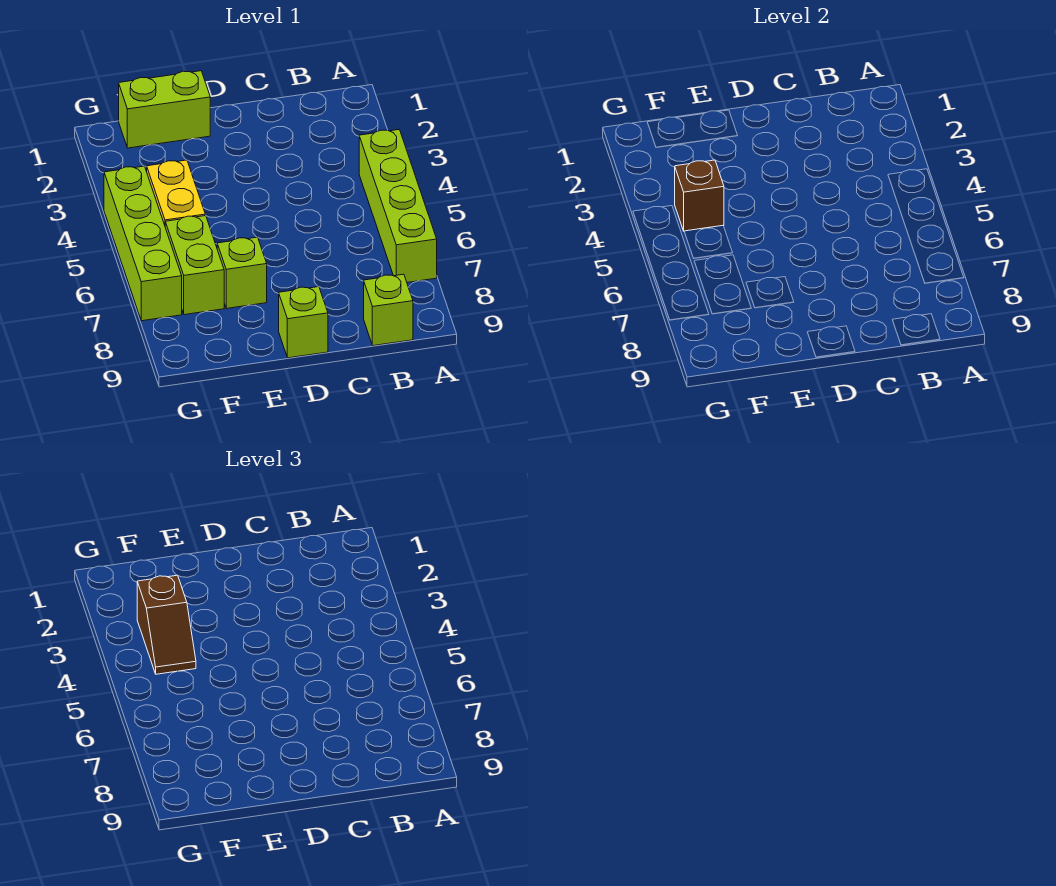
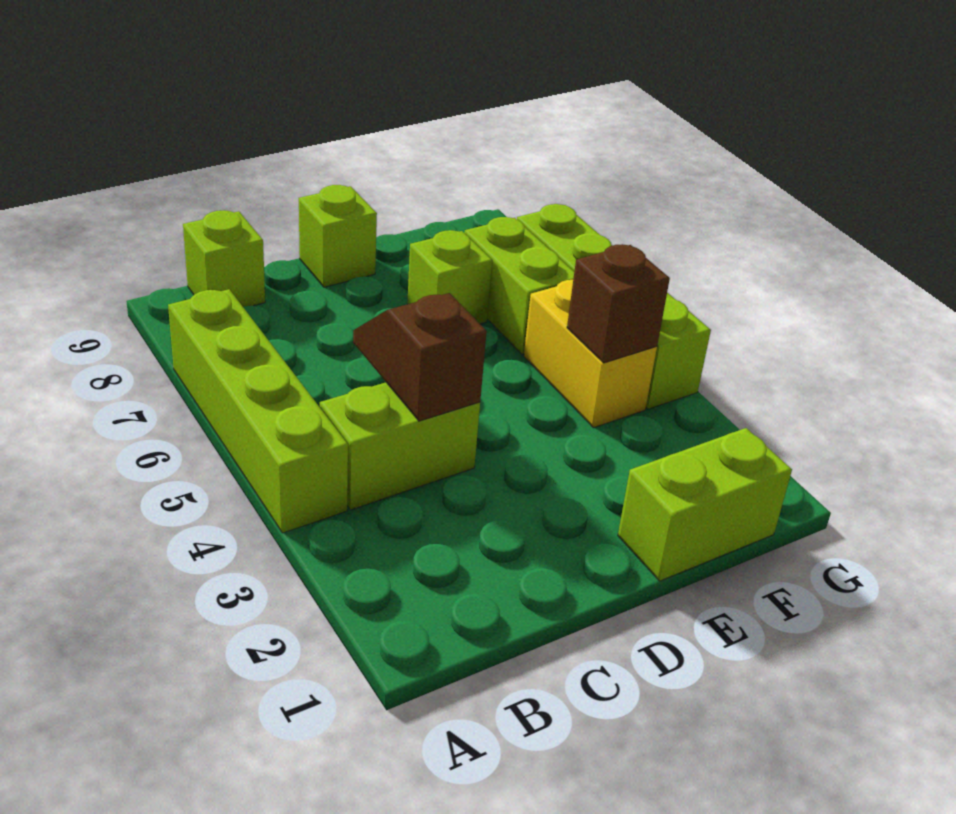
none -> lime 1x2 brick [319,382,480,510]
brown 1x2 slope [137,575,196,674] -> brown 1x2 slope moved to [353,293,487,421]

